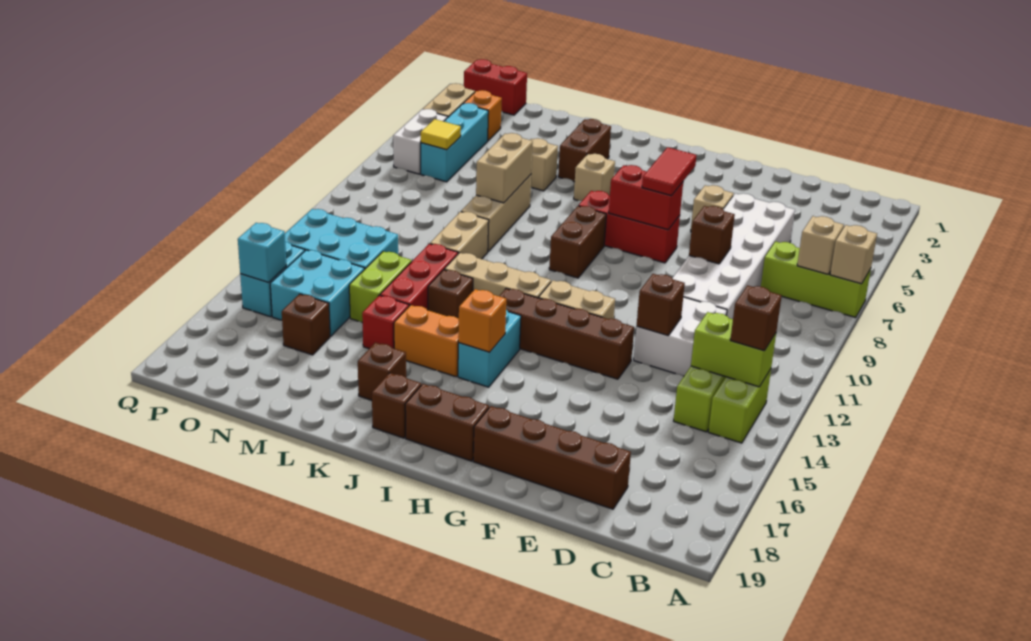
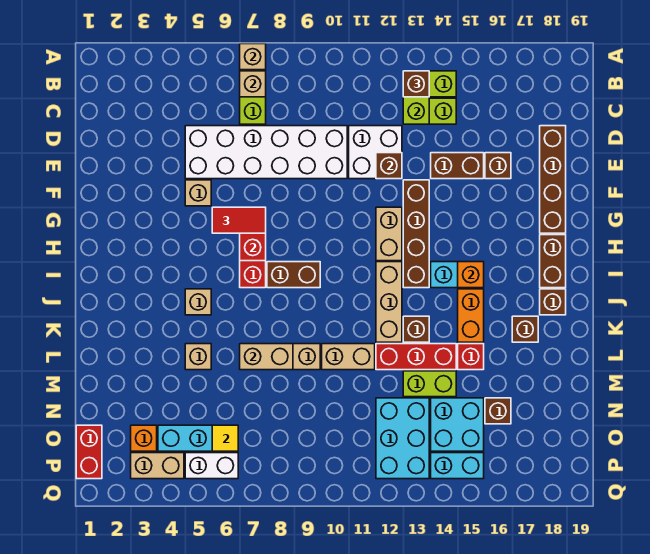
brown 1x1 brick [689,206,735,264] -> brown 1x1 brick moved to [485,153,511,179]
brown 1x2 brick [558,119,611,182] -> brown 1x2 brick moved to [431,153,484,179]
cyan 1x1 brick [238,223,286,283] -> none

